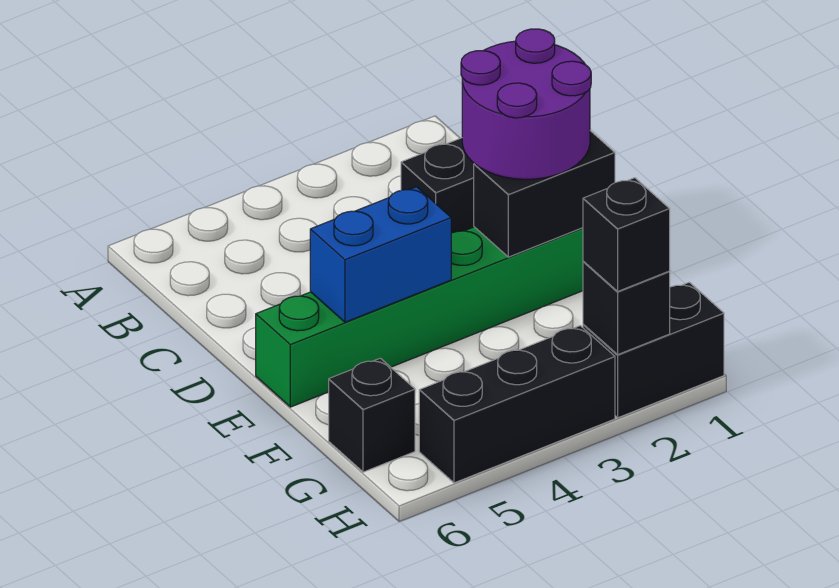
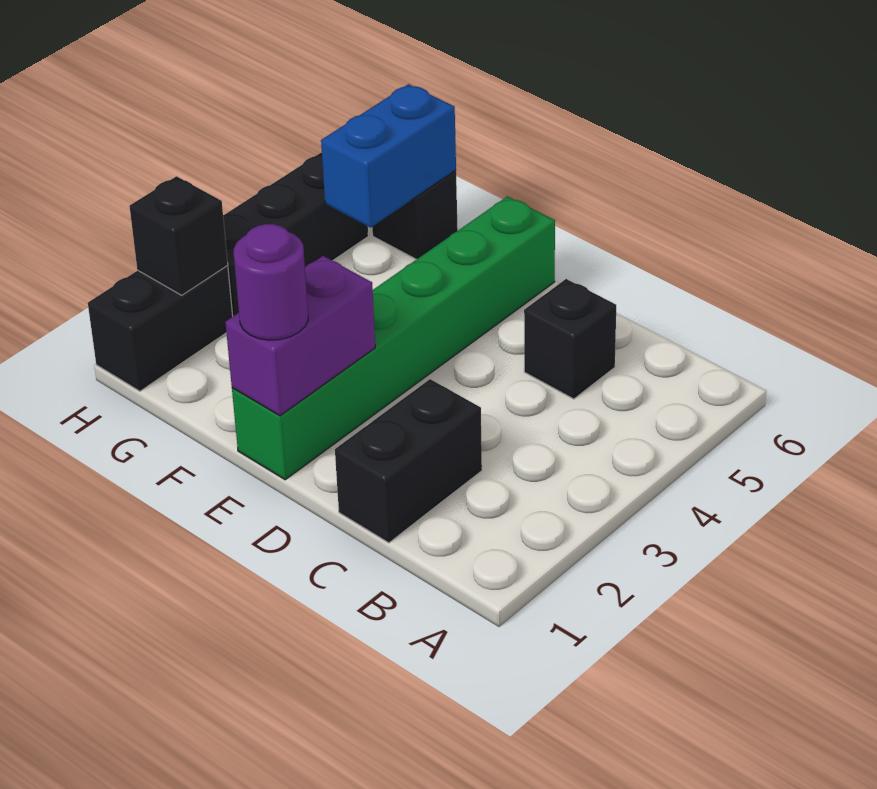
purple 2x2 round brick [461,29,591,179] -> purple 1x1 round brick [234,224,308,340]
black 1x2 brick [474,131,615,257] -> purple 1x2 brick [225,256,375,416]
blue 1x2 brick [310,187,451,322] -> blue 1x2 brick moved to [321,84,456,228]
black 1x1 brick [583,178,670,291] -> black 1x1 brick moved to [524,279,616,399]

